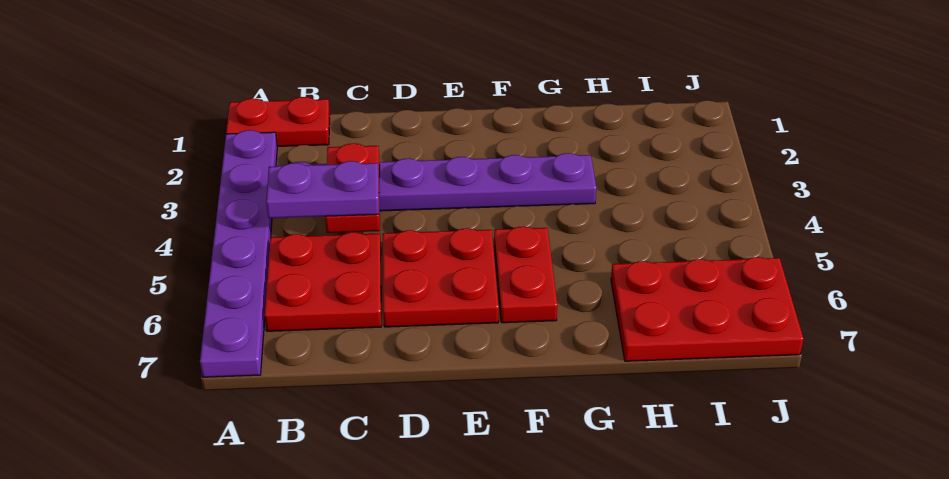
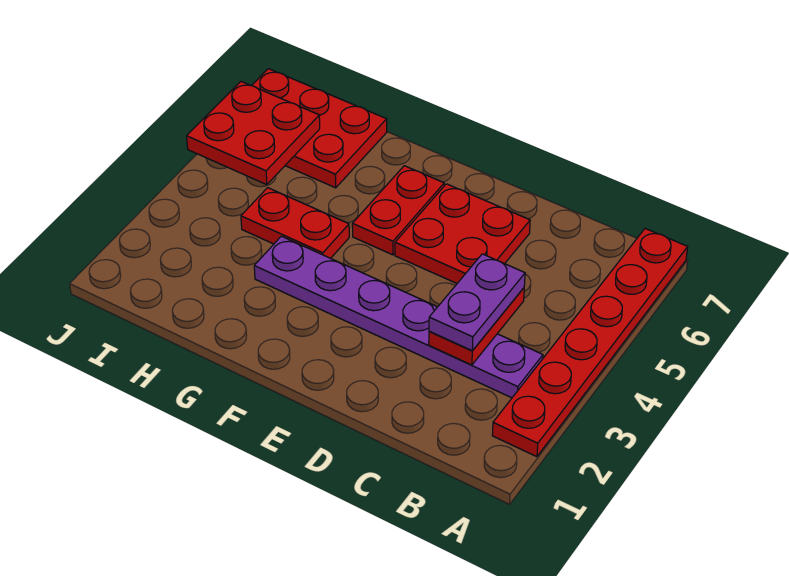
red 1x2 plate [226,97,330,146] -> red 1x2 plate moved to [241,188,349,258]
purple 1x6 plate [200,130,277,377] -> red 1x6 plate [492,229,688,457]
purple 1x2 plate [266,161,379,218] -> purple 1x2 plate turned to [429,254,525,351]
red 2x2 plate [265,232,381,331] -> red 2x2 plate moved to [187,82,320,185]

